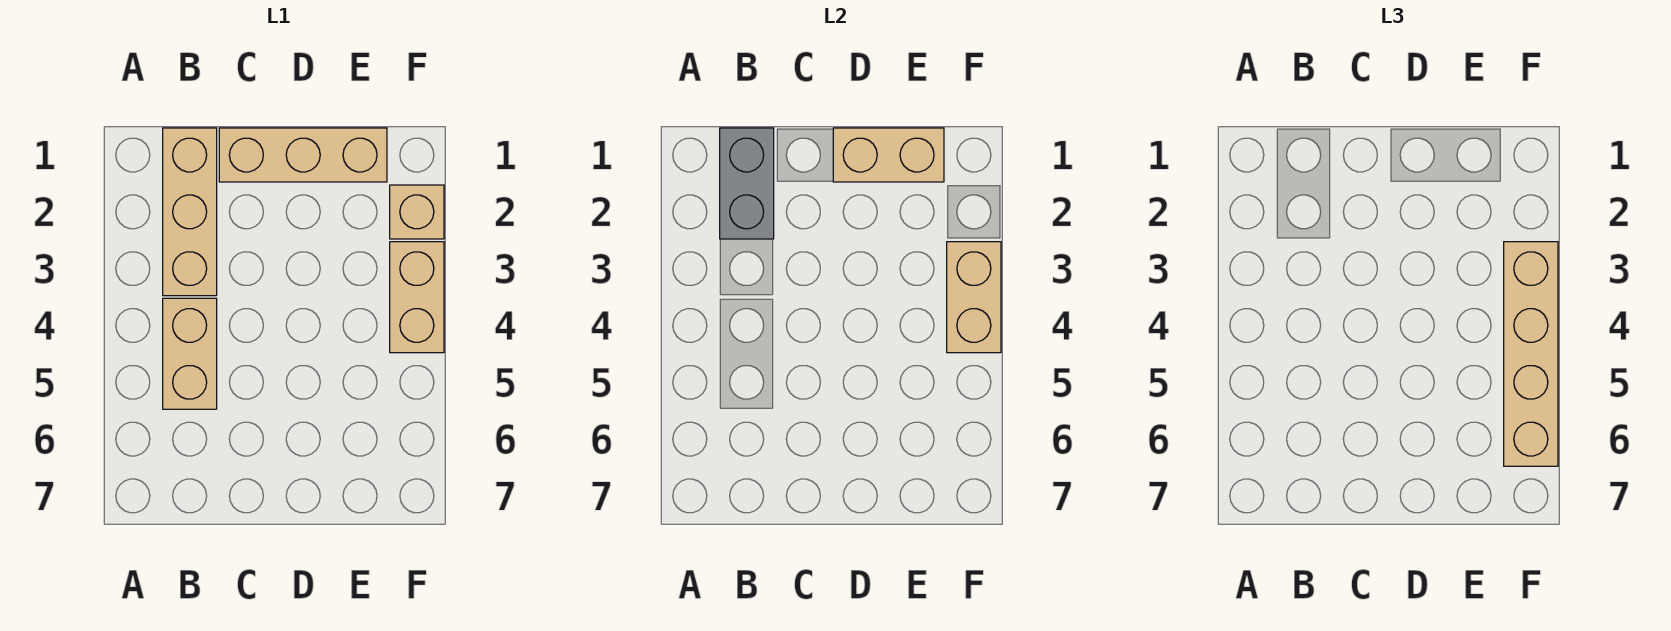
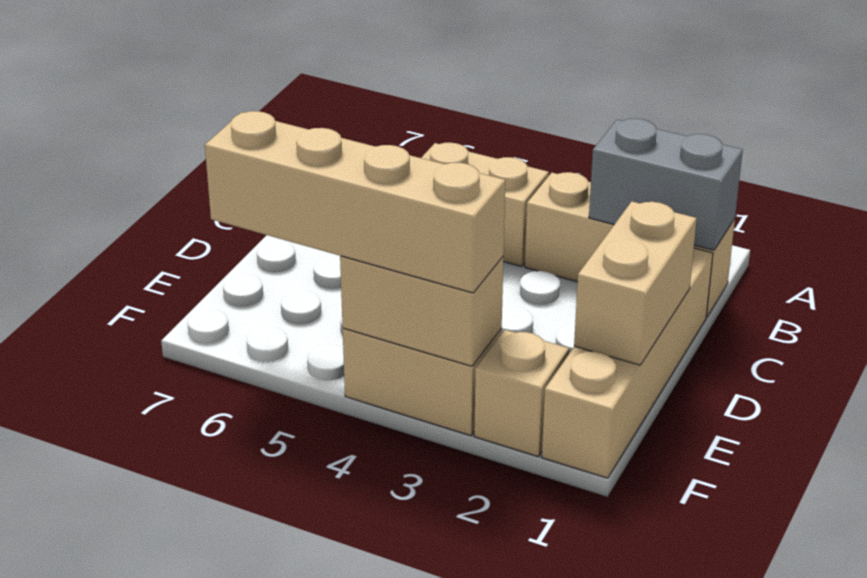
tan 1x3 brick [219,128,387,182] -> tan 1x4 brick [542,248,713,478]

